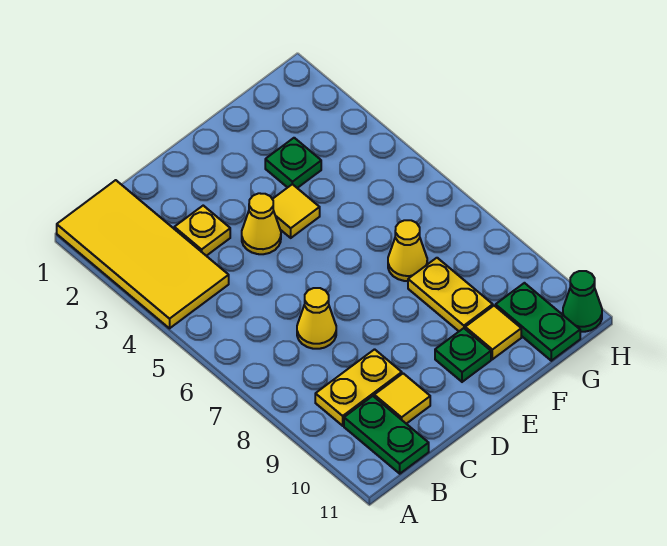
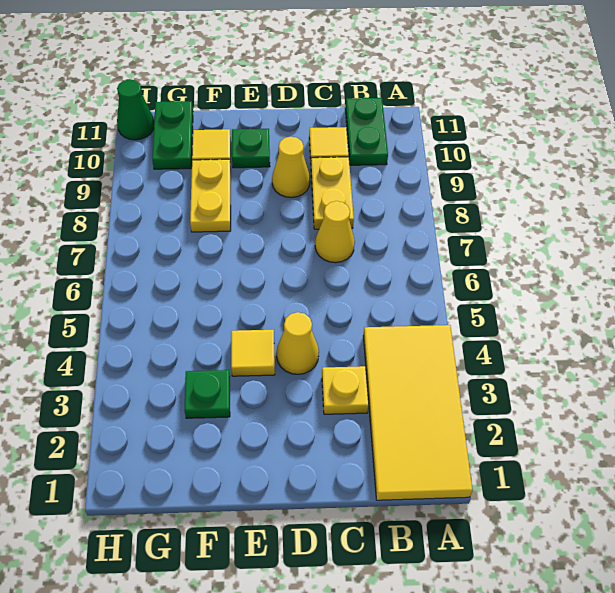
yellow 1x2 plate [315,349,402,426] -> yellow 1x2 plate turned to [311,157,354,229]
yellow 1x1 cone [388,220,427,281] -> yellow 1x1 cone moved to [272,137,310,197]

